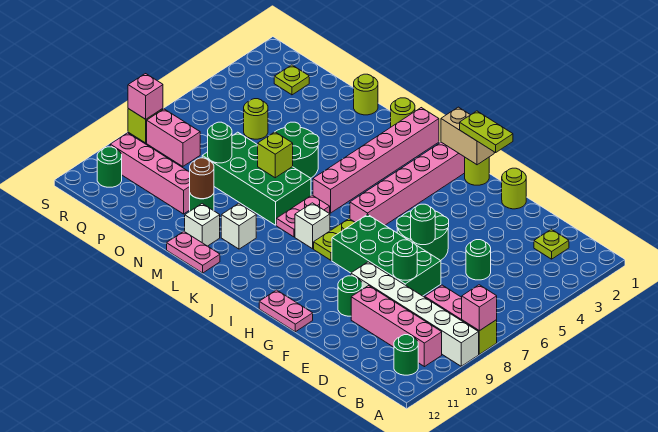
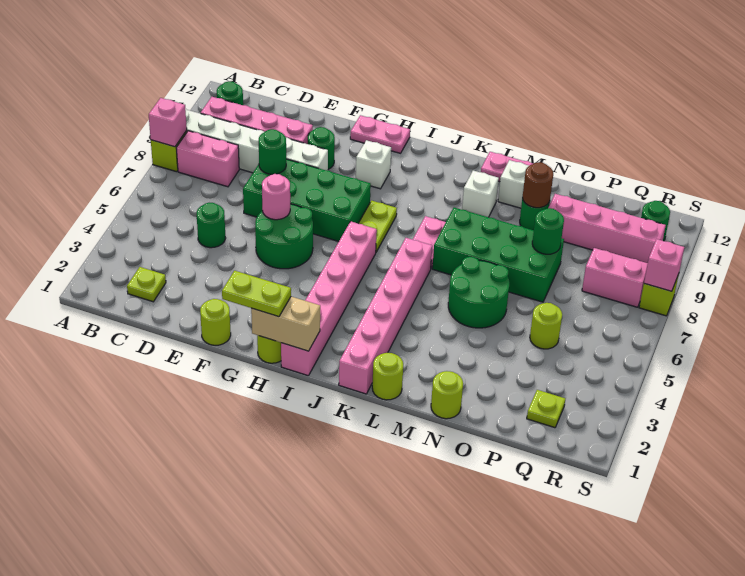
green 1x1 round brick [411,204,435,245] -> pink 1x1 round brick [262,174,290,220]
white 1x1 brick [295,203,330,249] -> white 1x1 brick moved to [356,140,391,189]
lime 1x1 brick [258,132,293,178] -> none

